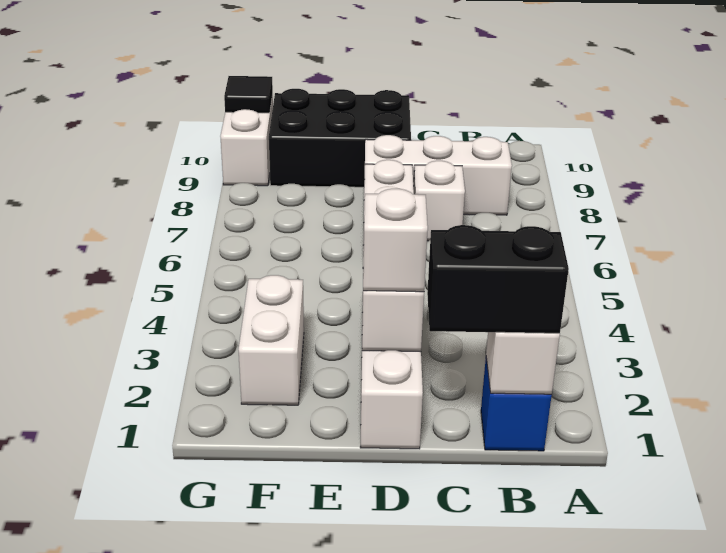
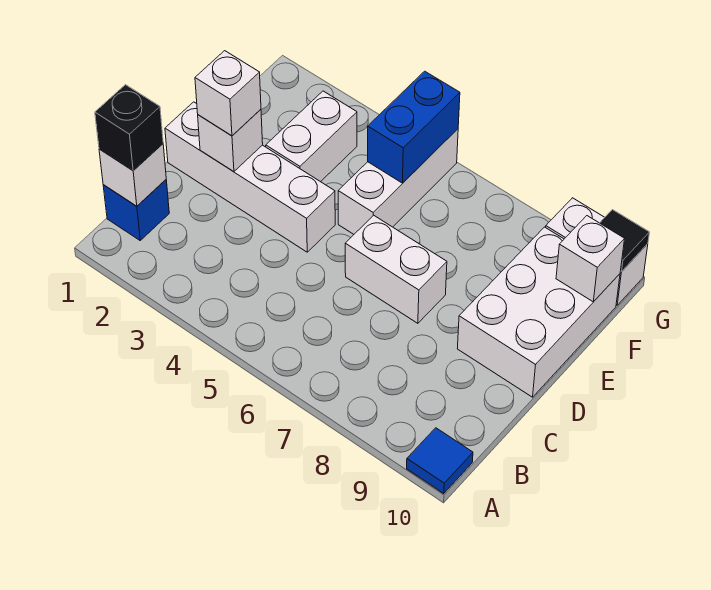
none -> blue 1x1 tile [407,428,473,493]
black 1x2 brick [427,225,569,333] -> black 1x1 brick [95,85,163,171]
white 1x3 brick [364,135,512,215] -> white 1x3 brick moved to [338,129,458,234]
white 1x1 brick [414,161,465,241] -> white 1x1 brick moved to [556,216,624,302]
black 2x3 brick [269,89,411,187] -> white 2x3 brick [457,227,620,397]
white 1x2 brick [238,275,304,405] -> white 1x2 brick turned to [266,91,357,182]
none -> blue 1x2 brick [368,71,460,183]

